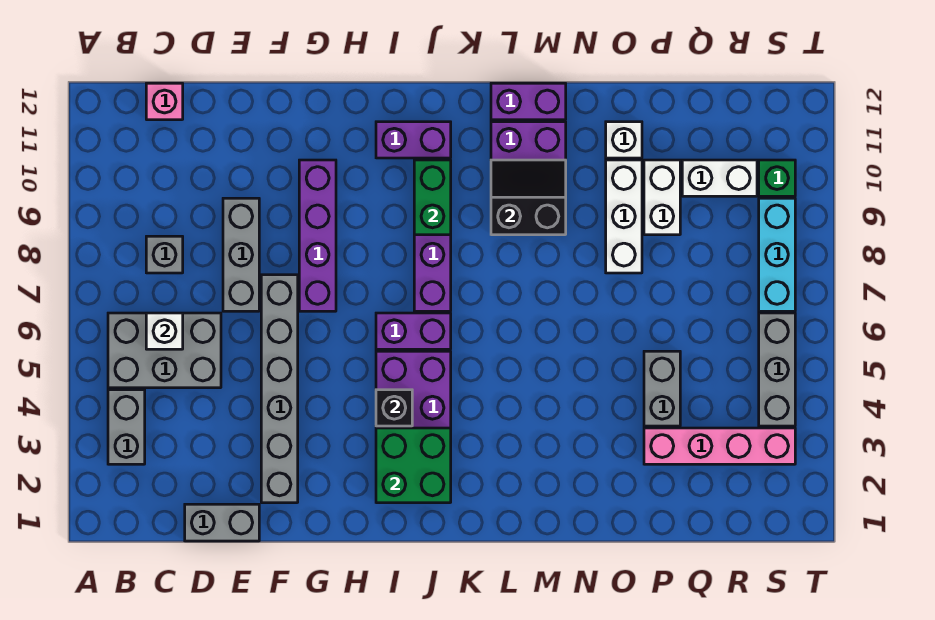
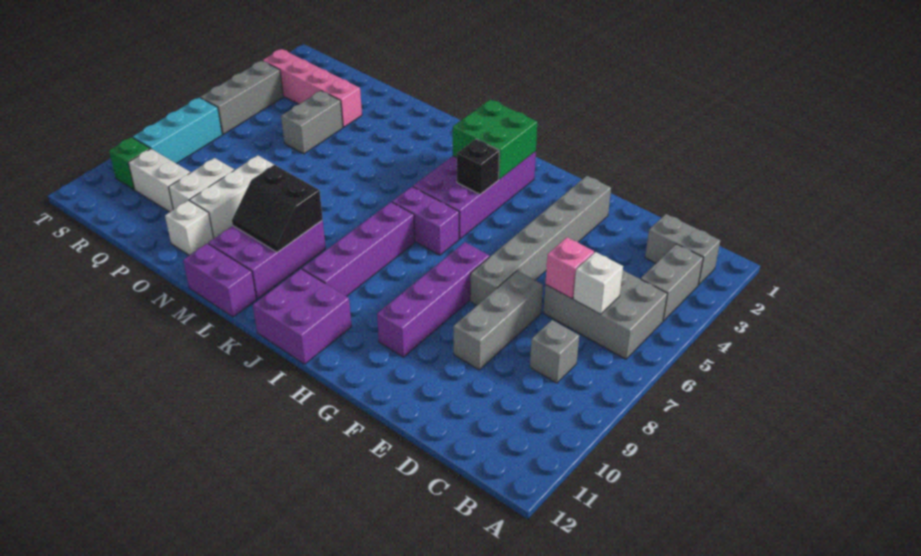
pink 1x1 brick [146,83,183,120] -> pink 1x1 brick moved to [545,237,594,299]
grey 1x2 brick [185,504,259,541] -> grey 1x2 brick moved to [645,214,720,285]
purple 1x2 brick [376,122,451,158] -> purple 2x2 brick [253,269,352,364]
green 1x2 brick [414,160,451,235] -> none

